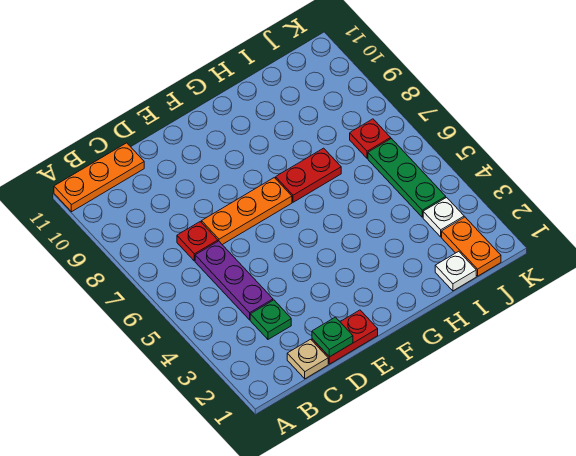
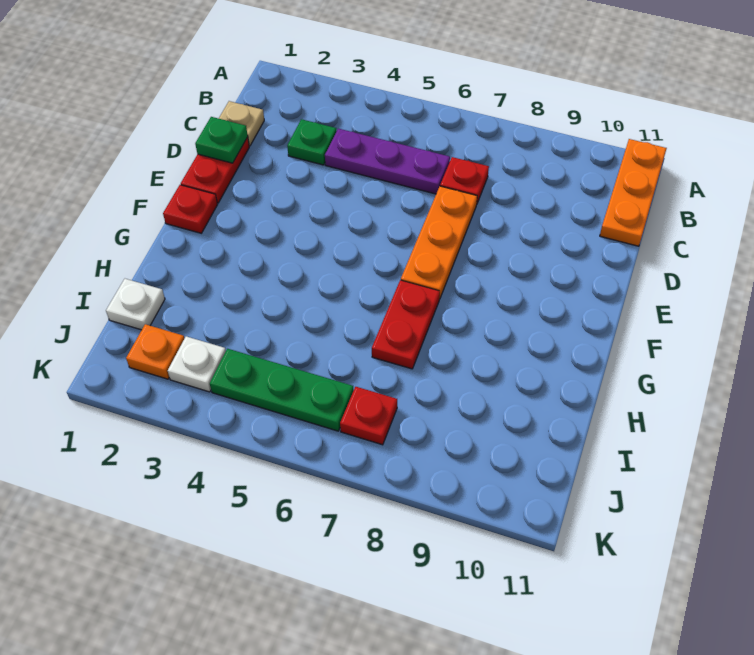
none -> red 1x1 plate [163,185,217,233]
orange 1x2 plate [442,217,501,276] -> orange 1x1 plate [126,324,185,379]

